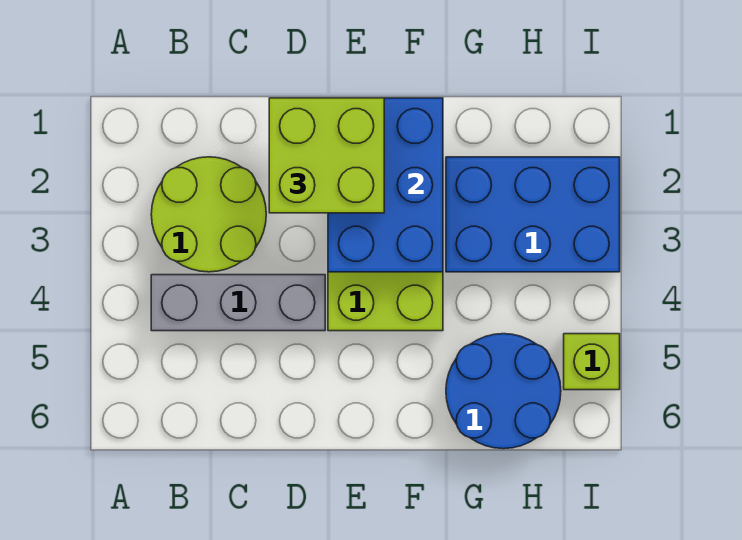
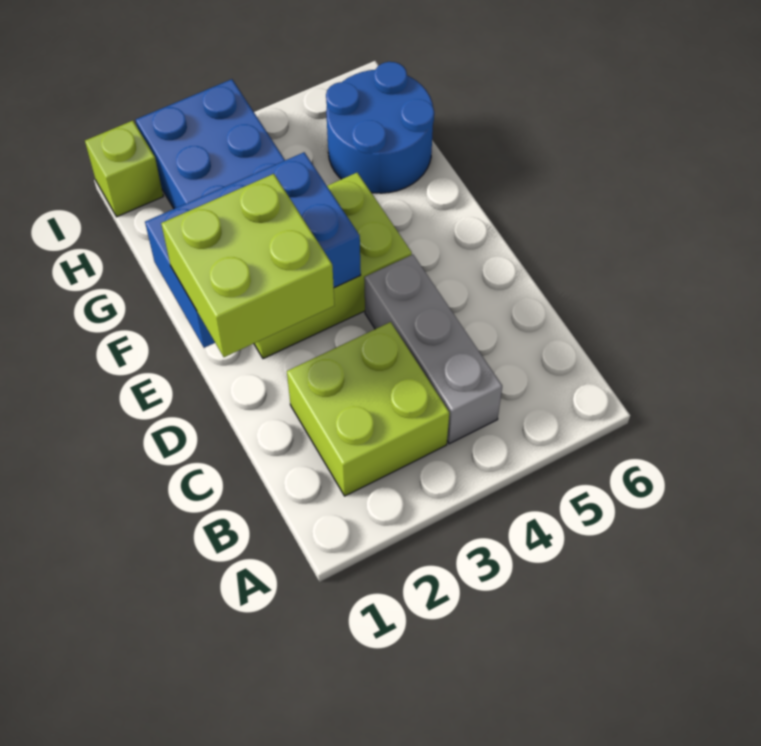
lime 2x2 round brick [151,157,266,272] -> lime 2x2 brick [287,322,449,496]
lime 1x1 brick [564,334,620,390] -> lime 1x1 brick moved to [85,121,163,217]

